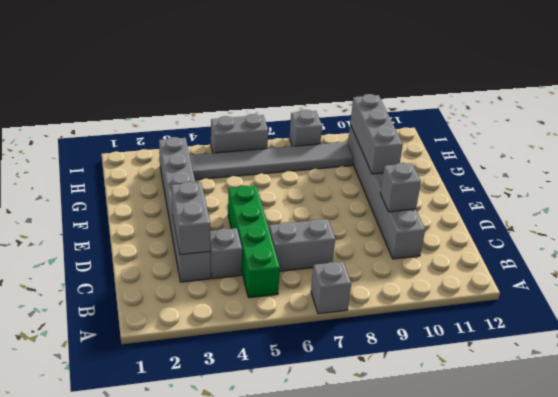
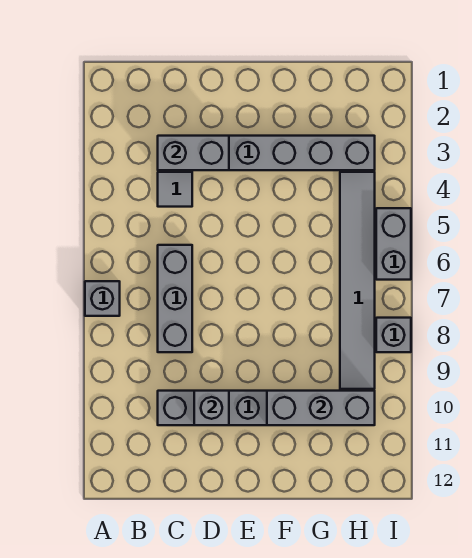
green 1x4 brick [228,186,280,298] -> none
grey 1x1 brick [210,228,242,279] -> grey 1x1 tile [158,172,192,207]
grey 1x2 brick [269,219,335,271] -> grey 1x3 brick [158,245,192,352]

